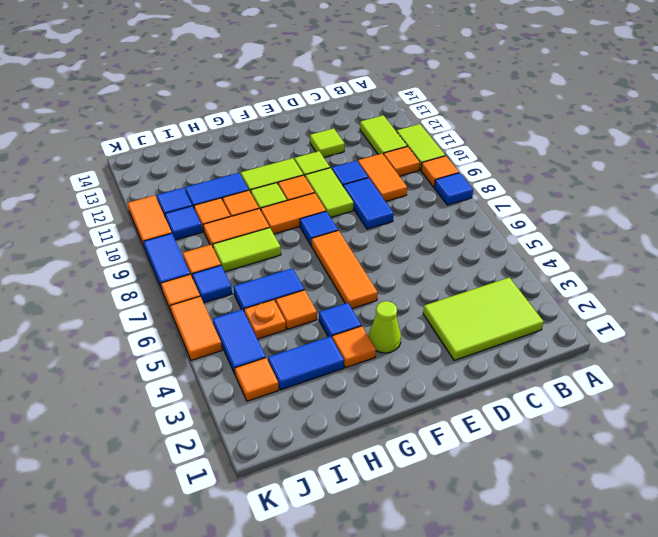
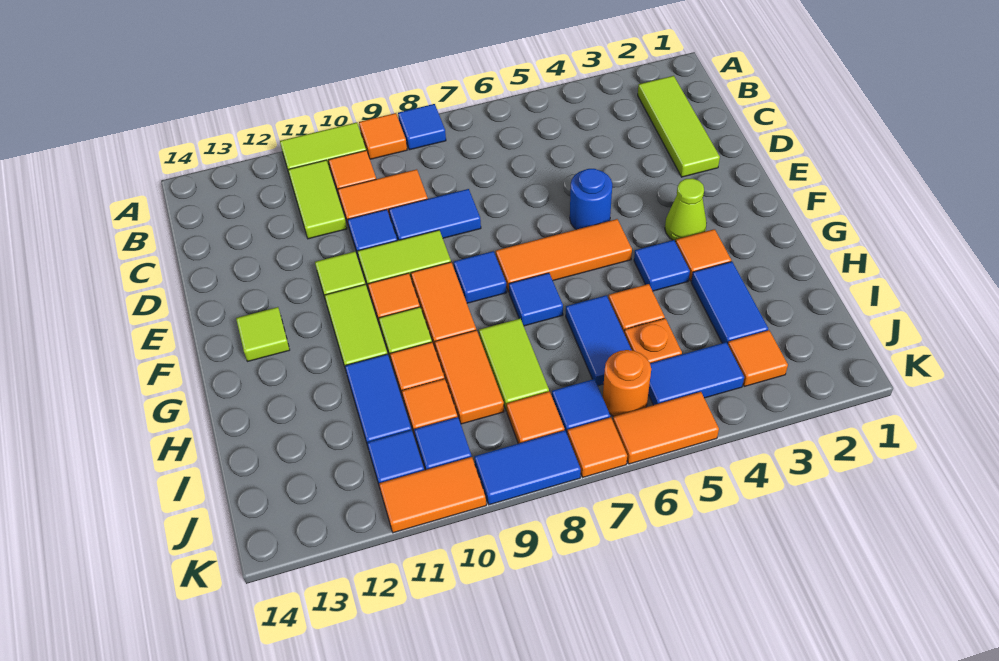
lime 2x3 tile [423,277,544,360] -> lime 1x3 tile [638,76,720,177]
lime 1x2 tile [360,115,407,155] -> lime 1x2 tile turned to [288,160,347,239]
lime 1x1 tile [310,128,345,157] -> lime 1x1 tile moved to [236,307,290,362]
none -> blue 1x1 round brick [570,169,612,230]
none -> blue 1x1 tile [509,273,563,326]
none -> orange 1x1 round brick [603,350,651,416]

